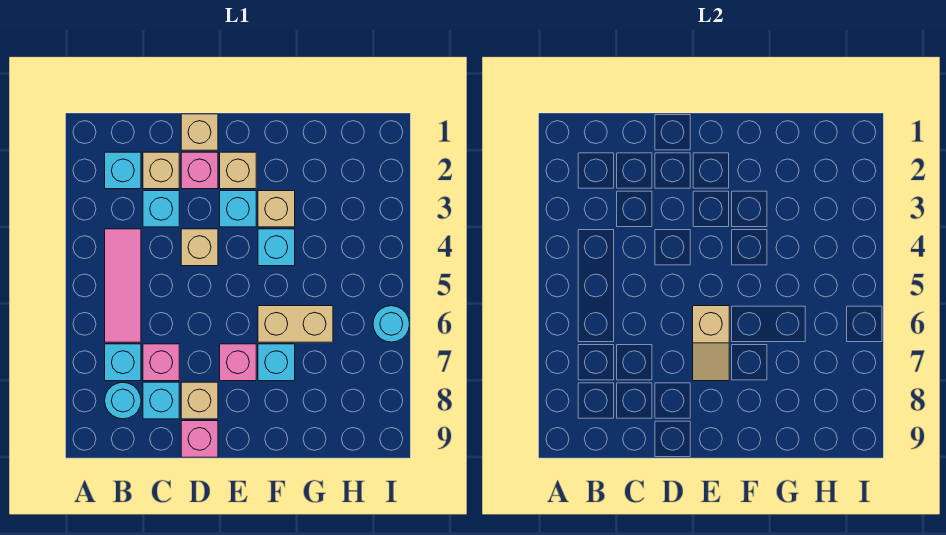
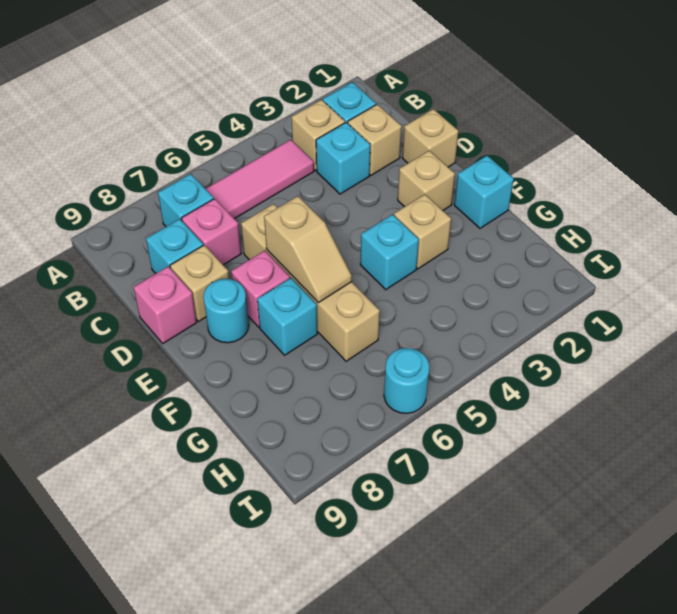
cyan 1x1 round brick [105,382,141,419] -> cyan 1x1 round brick moved to [203,279,249,343]
pink 1x1 brick [181,152,218,189] -> none
tan 1x1 brick [181,229,218,266] -> tan 1x1 brick moved to [291,100,345,171]
cyan 1x1 brick [220,191,256,227] -> cyan 1x1 brick moved to [454,156,514,228]
tan 1x2 slope [693,306,729,381] -> tan 1x2 slope turned to [264,196,352,303]
tan 1x2 brick [258,306,333,342] -> tan 1x4 brick [241,204,380,361]

